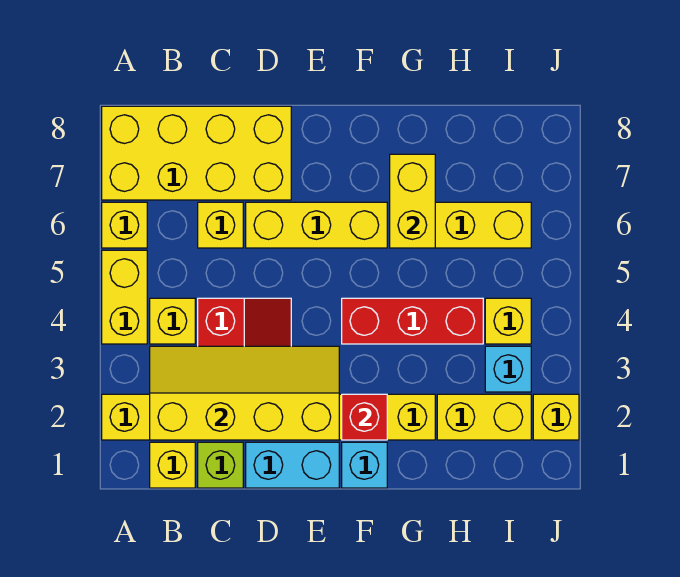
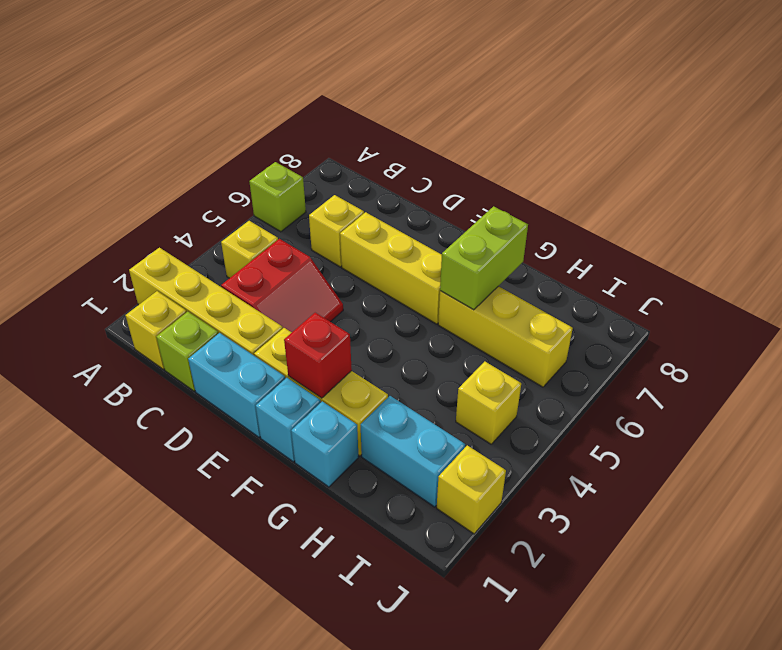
yellow 1x2 brick [102,250,147,344] -> none
yellow 1x1 brick [102,202,147,248] -> lime 1x1 brick [249,162,306,232]
yellow 2x4 brick [102,106,291,200] -> none
yellow 2x4 slope [150,346,339,440] -> none
red 1x3 brick [342,298,483,344] -> none
yellow 1x2 brick [390,154,435,248] -> lime 1x2 brick [440,206,528,310]
yellow 1x2 brick [437,394,531,440] -> cyan 1x2 brick [361,396,465,507]
cyan 1x1 brick [485,346,531,392] -> cyan 1x1 brick moved to [291,401,359,487]

